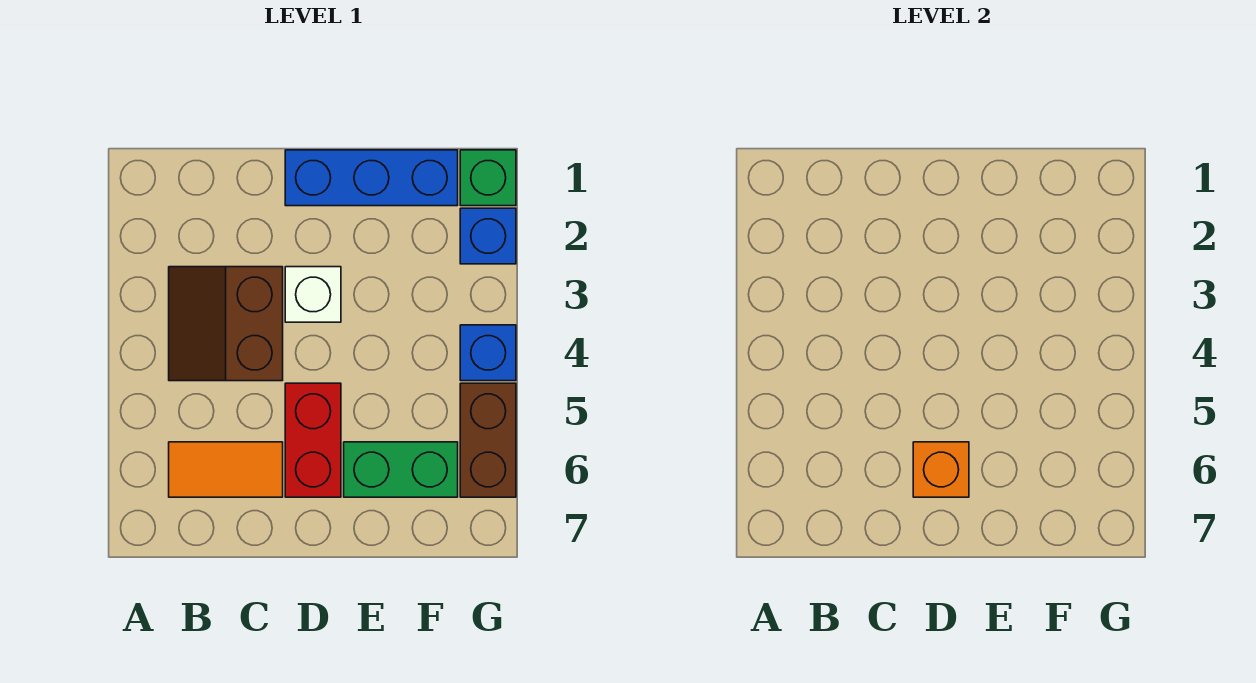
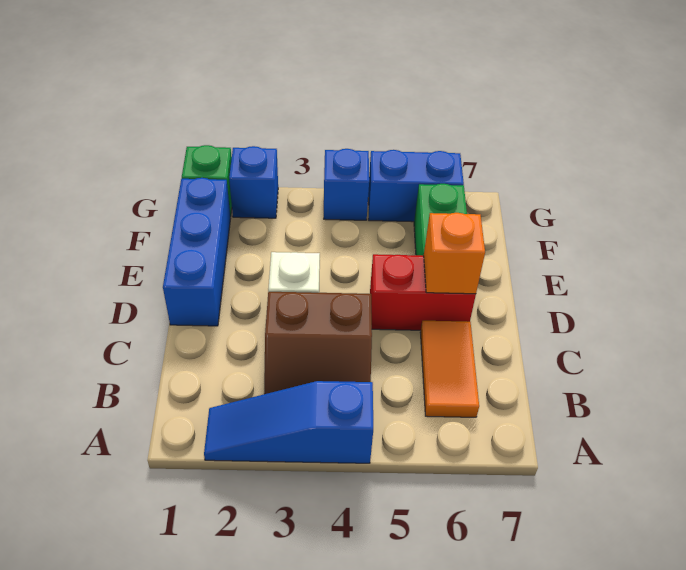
none -> blue 1x3 slope [204,381,373,463]
brown 1x2 brick [460,383,516,497] -> blue 1x2 brick [368,150,464,222]

